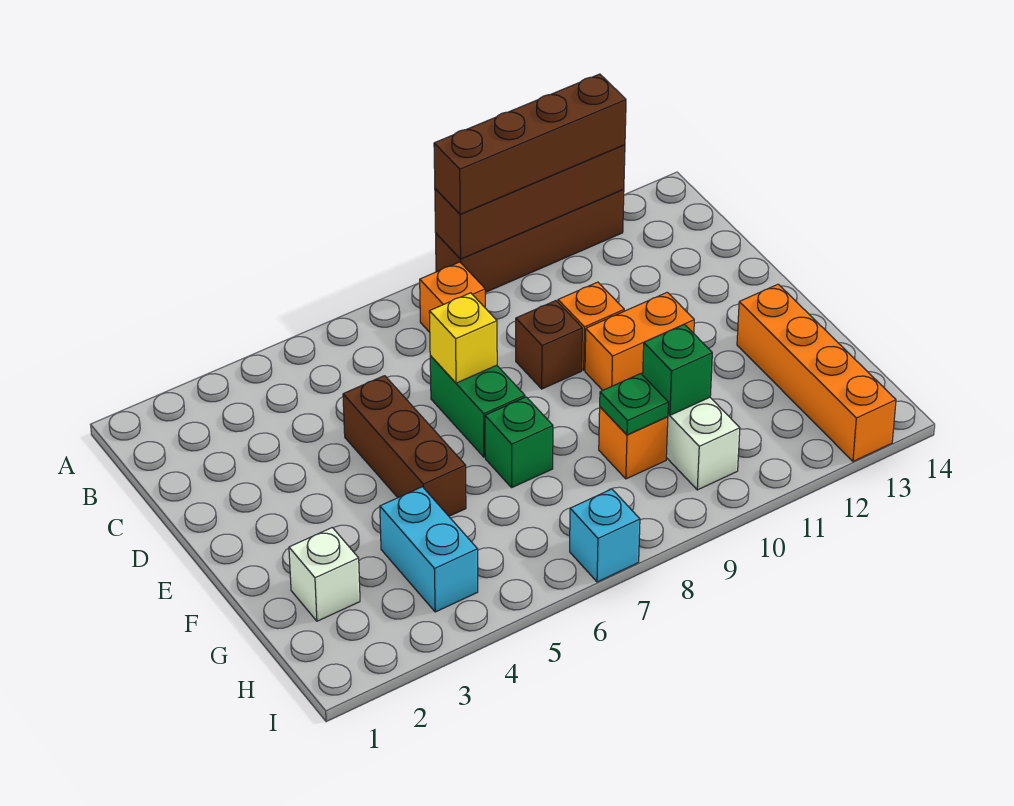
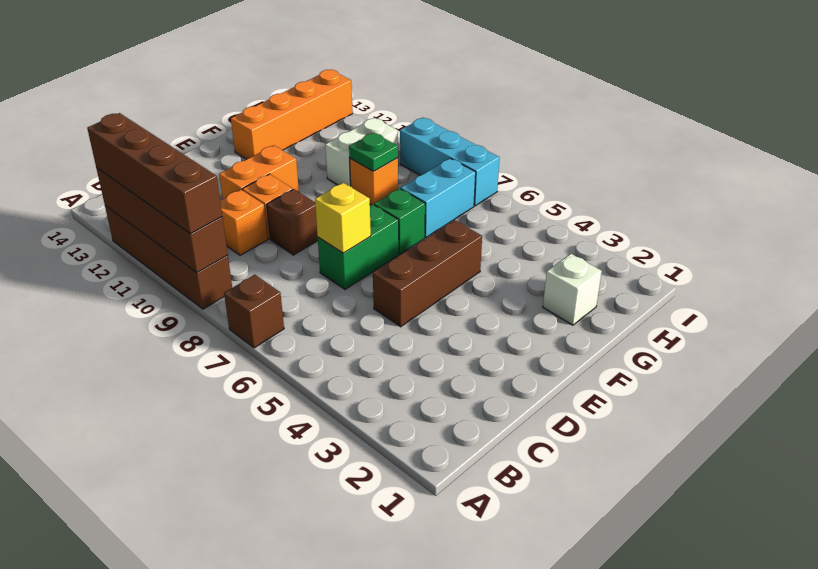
none -> brown 1x1 brick [224,275,284,348]
orange 1x1 brick [420,262,485,332] -> orange 1x1 brick moved to [220,190,268,255]
orange 1x2 brick [585,292,694,390] -> orange 1x2 brick turned to [219,145,299,199]
cyan 1x2 brick [380,487,478,612] -> cyan 1x2 brick moved to [401,158,476,237]
green 1x1 brick [643,324,712,415] -> none
cyan 1x1 brick [570,489,640,582] -> cyan 1x3 brick [400,118,500,206]

